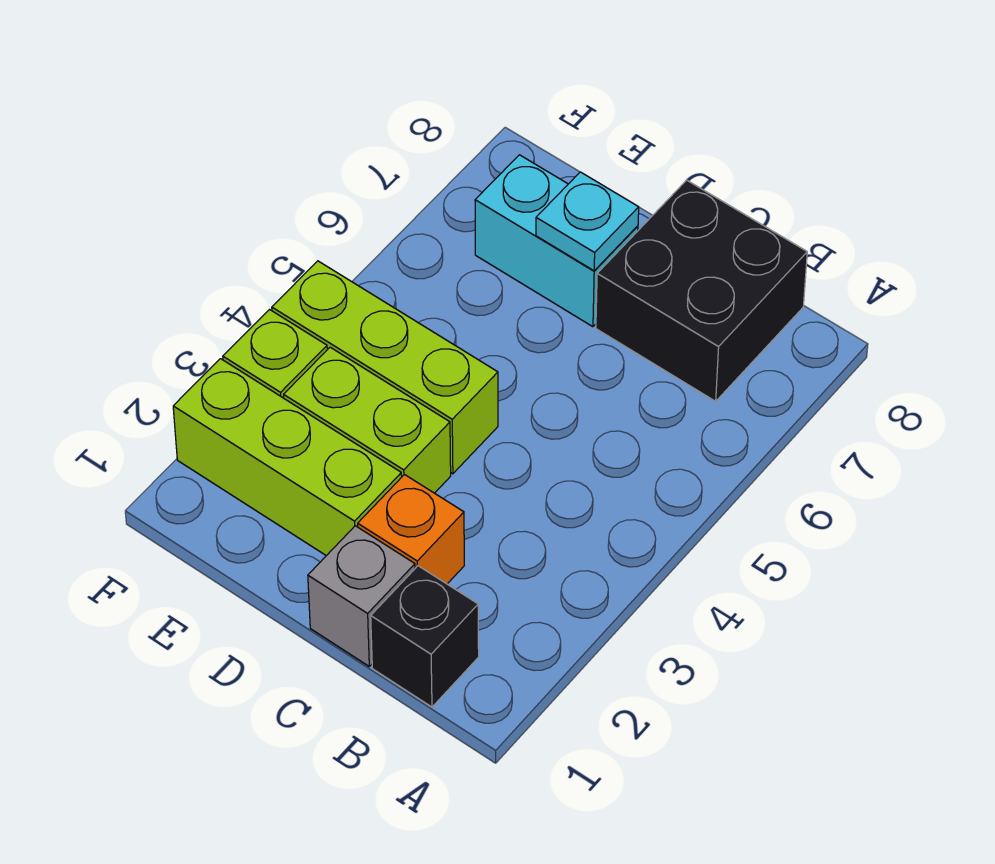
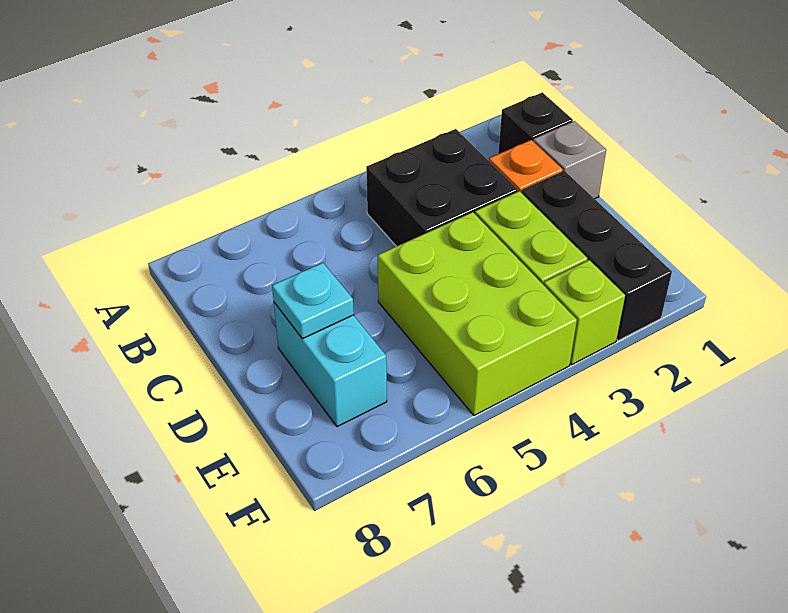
black 2x2 brick [596,180,807,401] -> black 2x2 brick moved to [366,129,518,246]
lime 1x3 brick [173,359,402,556] -> black 1x3 brick [521,171,672,340]
lime 1x3 brick [272,261,498,474] -> lime 2x3 brick [378,212,577,416]

